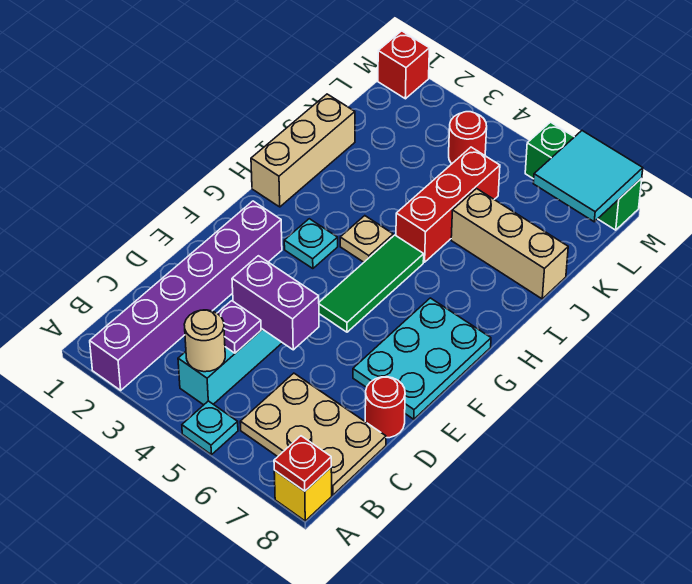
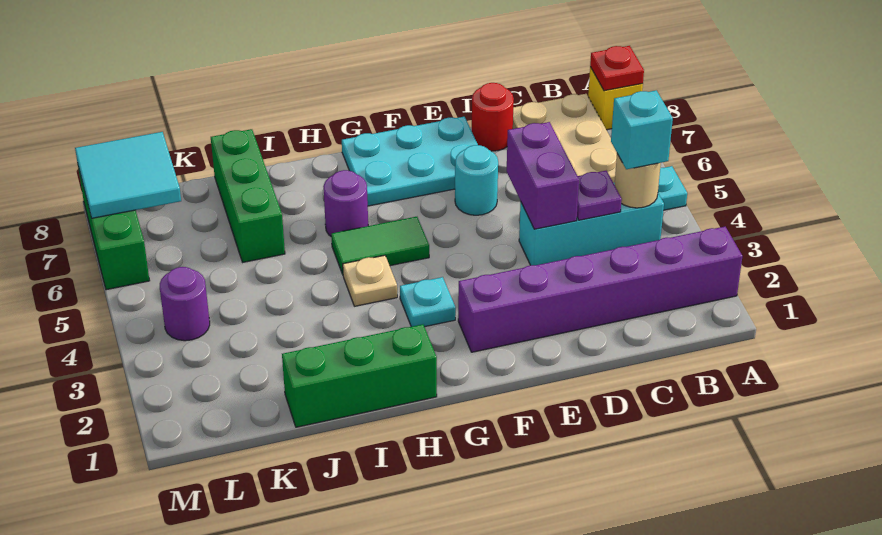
none -> cyan 1x1 brick [611,90,673,169]
none -> cyan 1x1 round brick [455,145,498,215]
green 1x3 tile [319,235,424,332] -> green 1x2 tile [331,217,429,274]
tan 1x3 brick [251,94,355,207] -> green 1x3 brick [282,324,437,427]
none -> purple 1x1 round brick [323,170,368,236]
red 1x3 brick [396,147,500,262] -> none
tan 1x3 brick [451,189,568,299] -> green 1x3 brick [211,129,285,262]
red 1x1 round brick [449,112,487,164] -> purple 1x1 round brick [160,267,210,341]
red 1x1 brick [378,31,429,99] -> none

